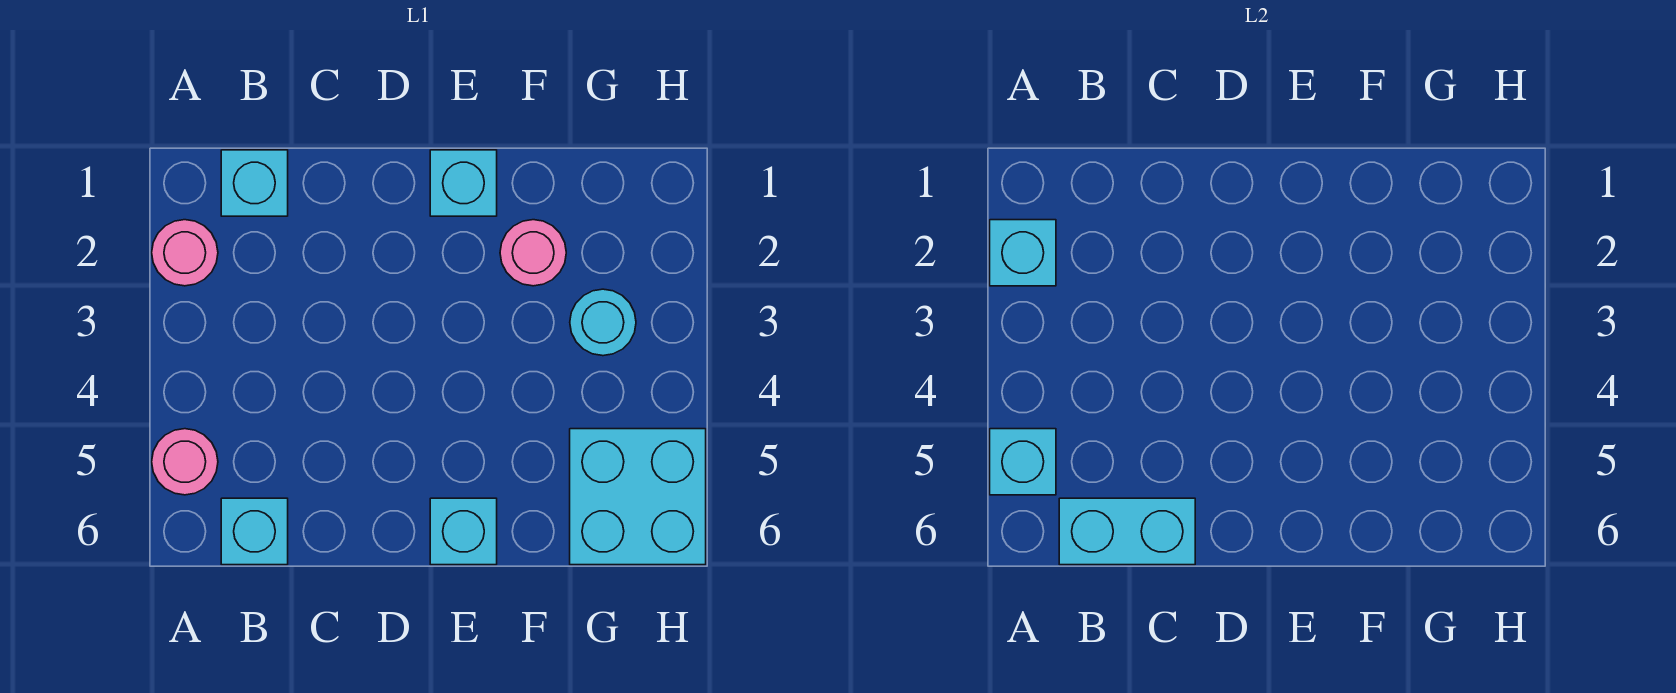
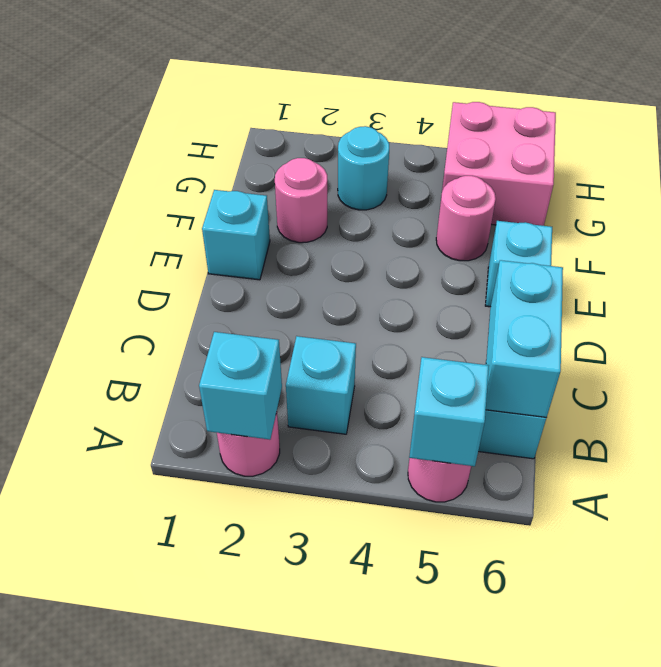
cyan 1x1 brick [221,150,288,216] -> cyan 1x1 brick moved to [286,336,356,434]
none -> pink 1x1 round brick [436,176,496,261]
cyan 2x2 brick [570,429,706,565] -> pink 2x2 brick [442,102,556,226]

